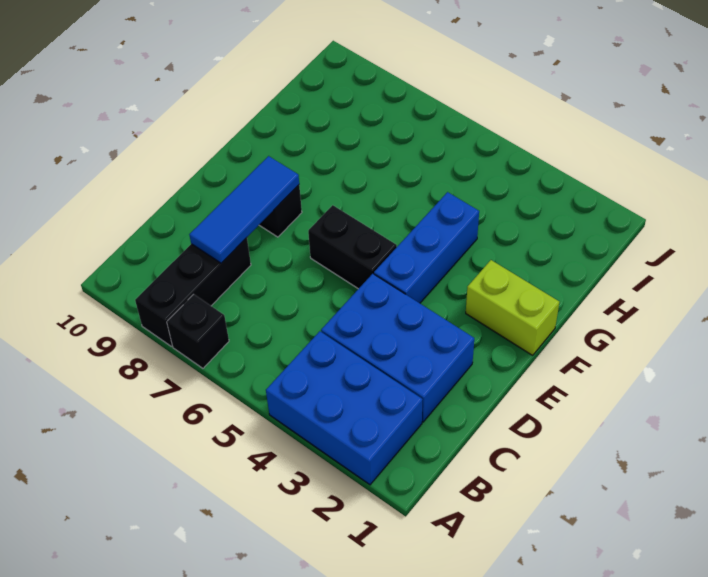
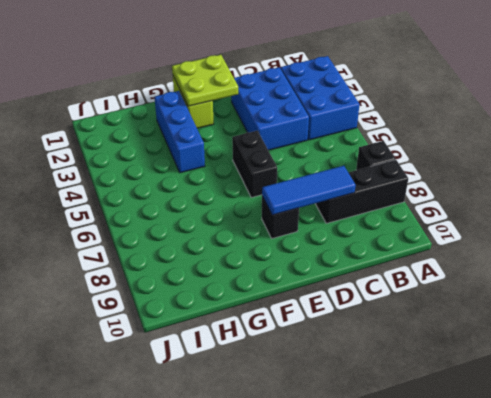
none -> lime 2x2 plate [172,55,238,106]
blue 1x3 brick [374,192,479,303] -> blue 1x3 brick turned to [155,91,205,173]

